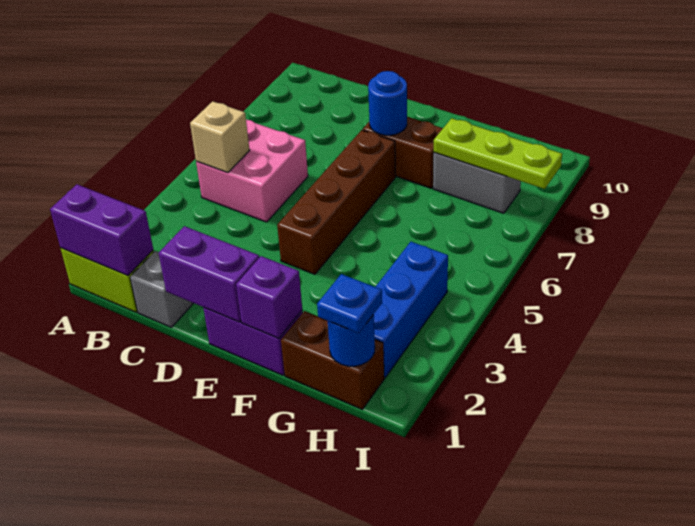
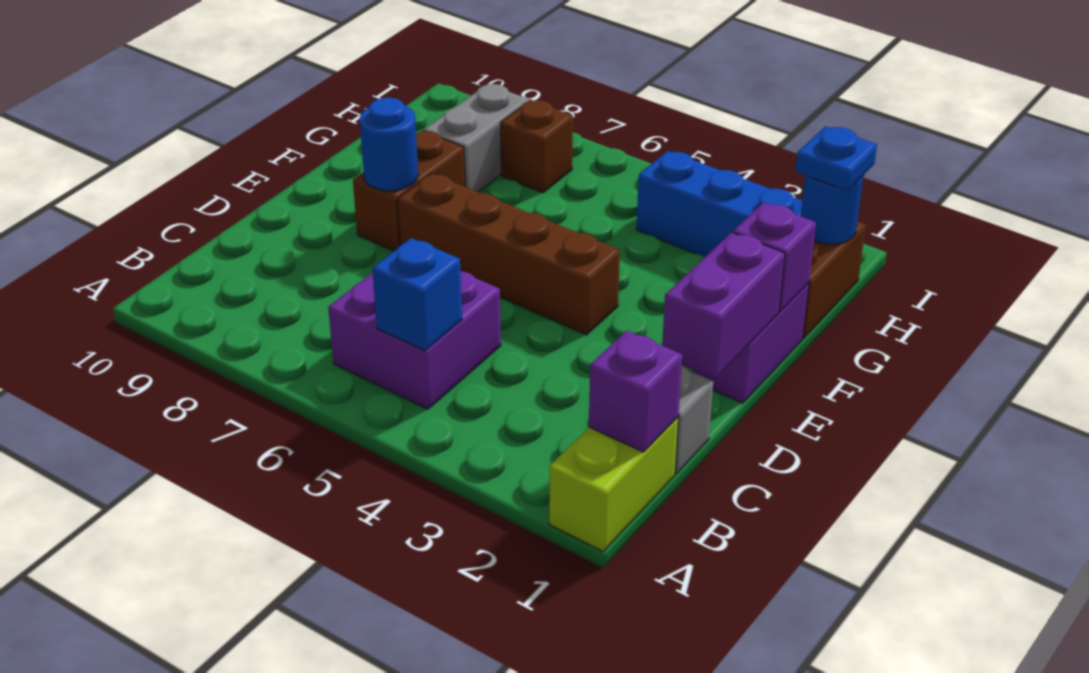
purple 1x2 brick [50,184,153,276] -> purple 1x1 brick [589,331,682,452]
pink 2x2 brick [196,120,308,222] -> purple 2x2 brick [328,271,501,409]
tan 1x1 brick [190,101,250,173] -> blue 1x1 brick [372,238,462,351]
lime 1x3 plate [434,118,562,189] -> none
none -> brown 1x1 brick [501,100,573,193]

